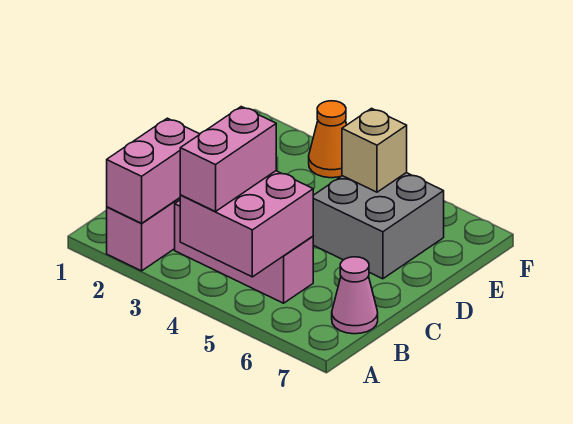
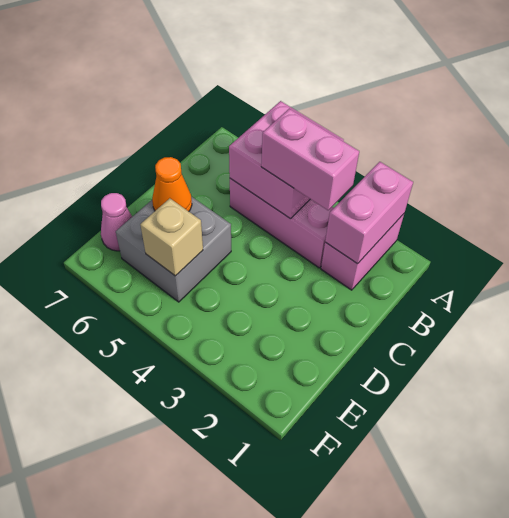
pink 1x2 brick [180,107,276,212] -> pink 1x2 brick turned to [261,109,359,210]
pink 1x1 cone [332,257,378,334] -> pink 1x1 cone moved to [101,193,132,251]
orange 1x1 cone [309,101,347,178] -> orange 1x1 cone moved to [152,157,192,211]

